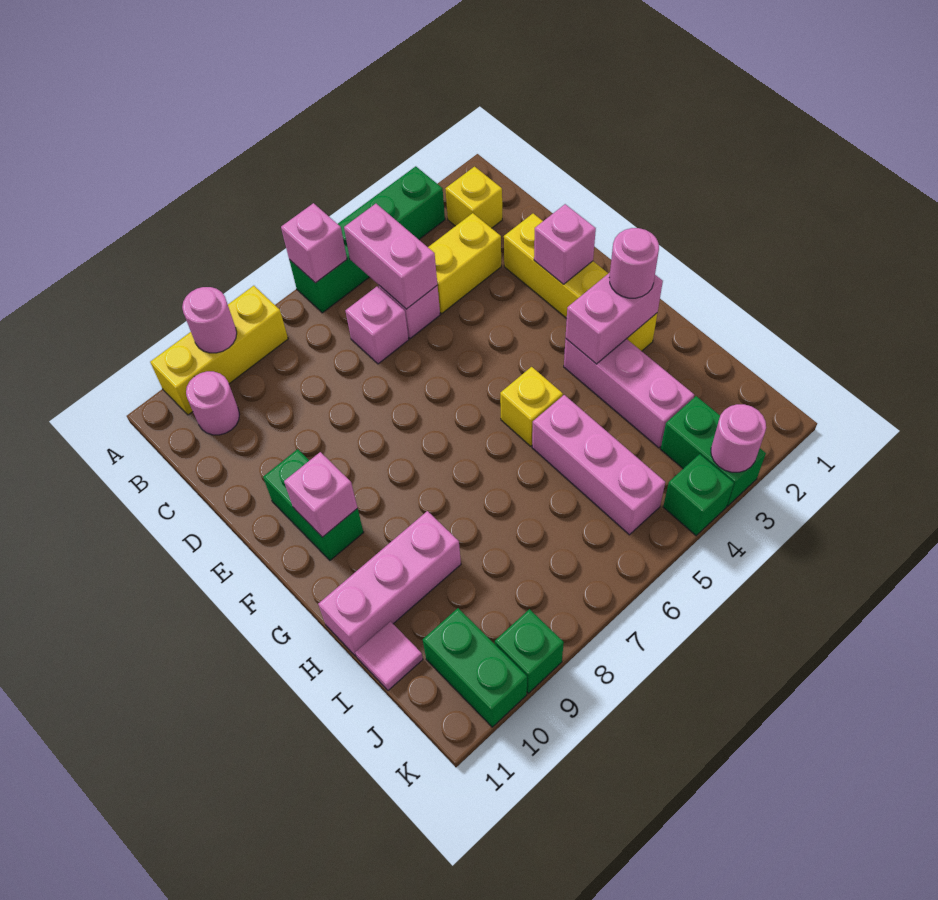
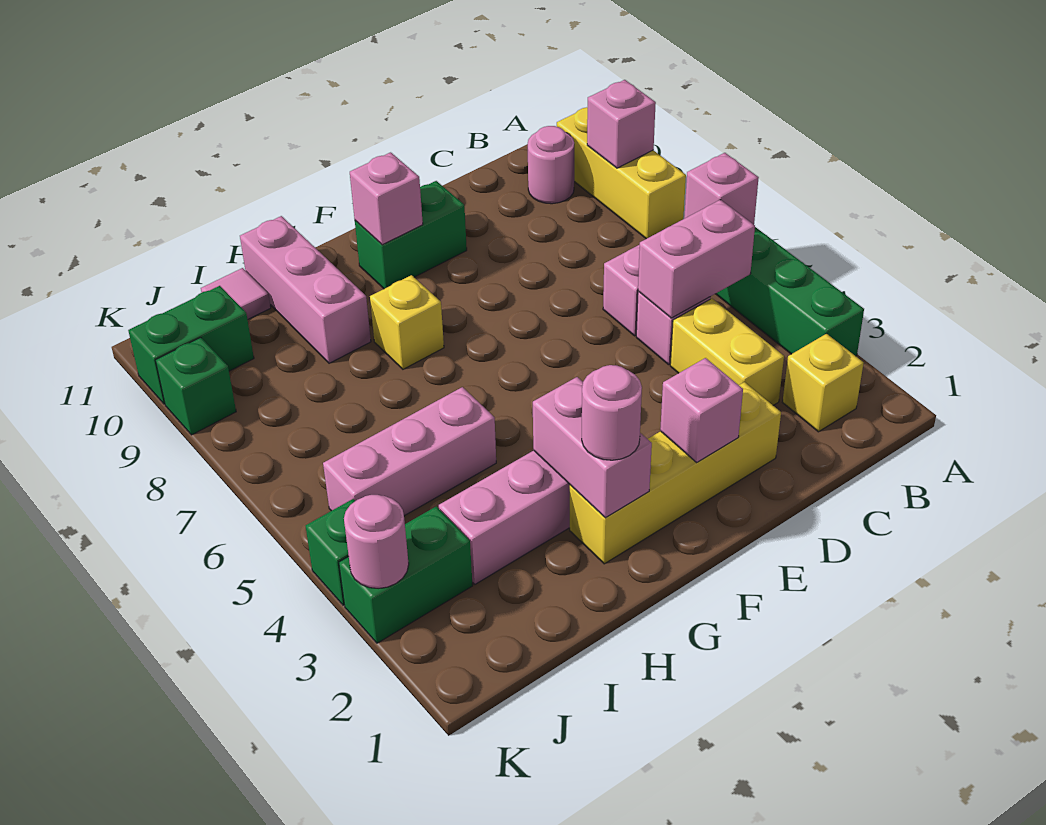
pink 1x1 round brick [182,287,237,353] -> pink 1x1 brick [587,80,656,168]
yellow 1x1 brick [500,367,563,446] -> yellow 1x1 brick moved to [370,275,444,369]

